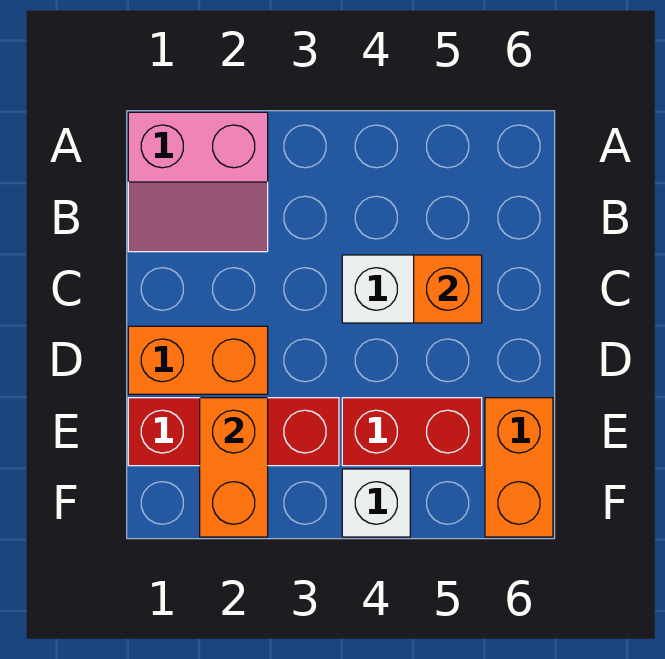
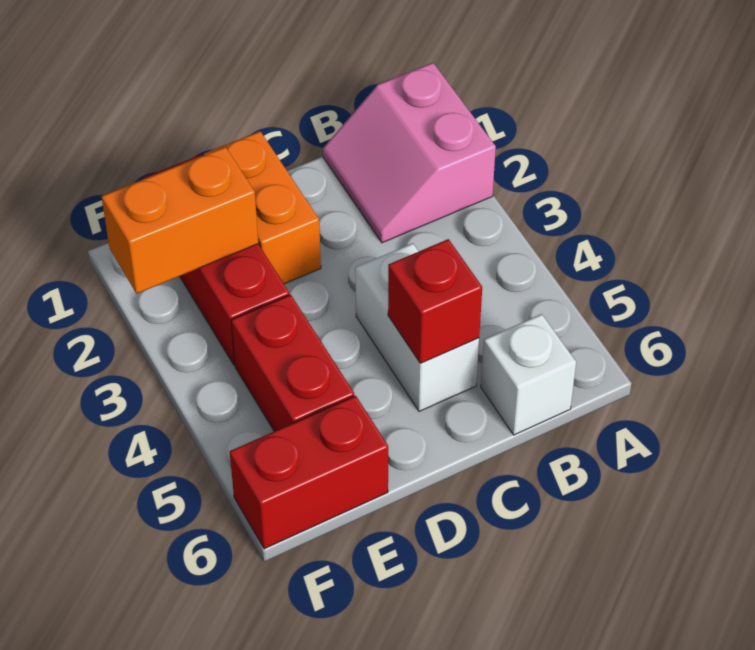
orange 1x1 brick [414,255,482,323] -> red 1x1 brick [388,239,482,363]
orange 1x2 brick [485,398,553,537] -> red 1x2 brick [230,396,388,549]
white 1x1 brick [342,469,410,537] -> white 1x1 brick moved to [481,314,576,435]

